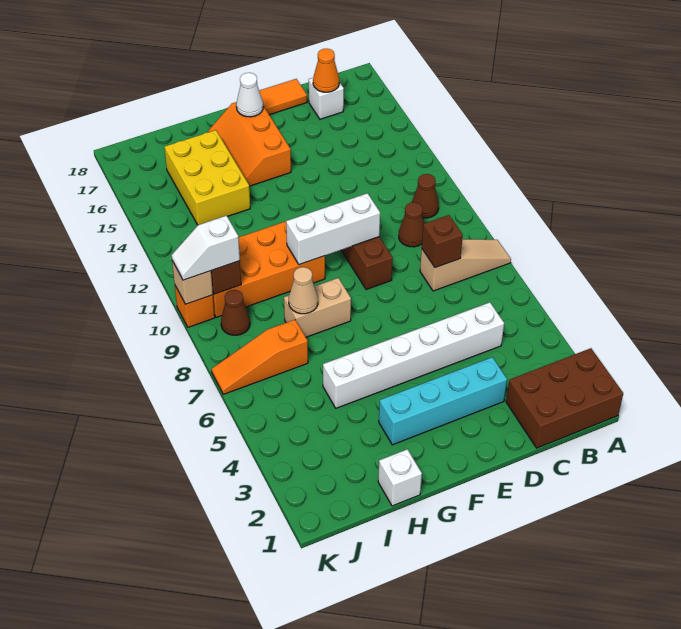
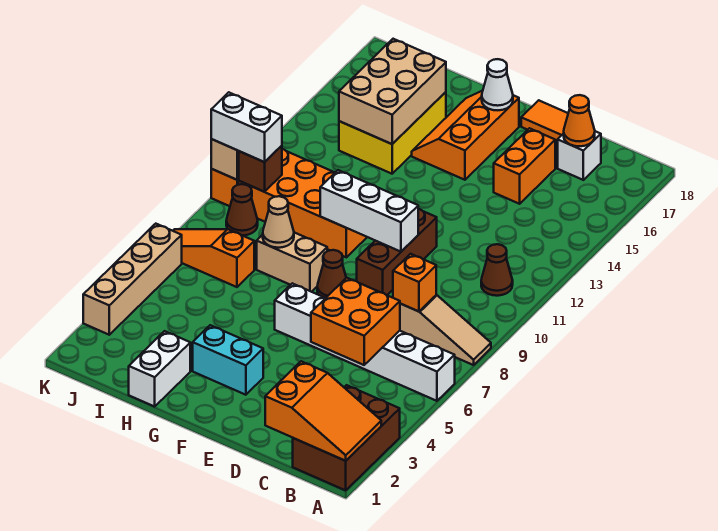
brown 2x3 brick [506,348,623,448] -> brown 2x3 brick turned to [293,385,400,490]
none -> orange 2x3 slope [265,361,381,461]
white 1x6 brick [323,302,504,408] -> white 1x6 brick moved to [275,283,455,401]
none -> orange 2x2 brick [311,278,400,365]
brown 1x1 brick [422,215,463,268] -> orange 1x1 brick [393,254,436,312]
brown 1x1 cone [399,202,424,247] -> brown 1x1 cone moved to [317,250,346,298]
cyan 1x4 brick [379,357,507,445] -> cyan 1x2 brick [193,325,263,395]
none -> orange 1x2 brick [494,128,555,204]
white 1x1 brick [378,449,422,506] -> white 1x2 brick [129,331,190,407]
none -> tan 2x3 brick [339,39,446,144]
white 1x2 slope [172,216,240,280] -> white 1x2 brick [211,92,282,162]
none -> tan 1x4 brick [83,224,182,335]

